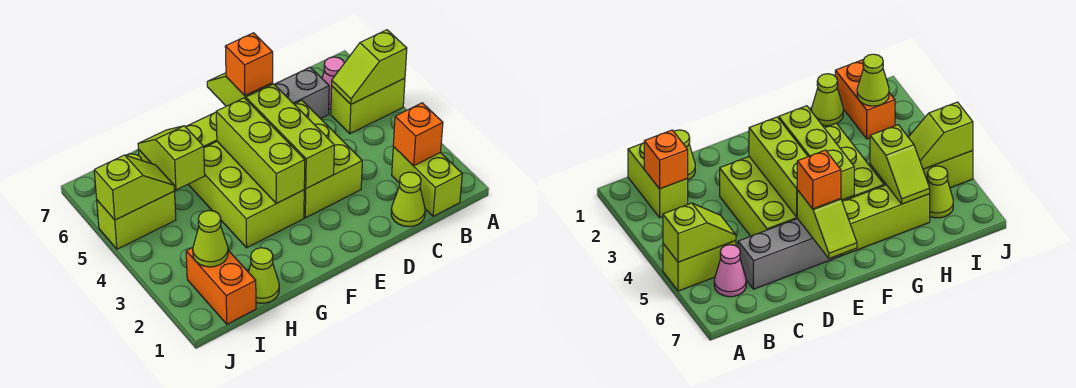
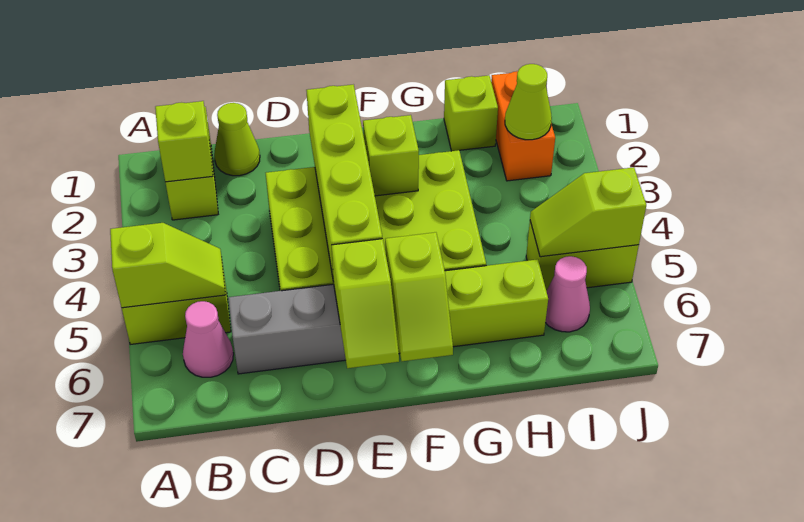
orange 1x1 brick [393,103,443,166] -> lime 1x1 brick [155,101,213,182]
lime 1x3 brick [246,84,334,188] -> lime 1x4 brick [306,85,382,282]
orange 1x1 brick [225,33,273,96] -> none
lime 1x3 brick [216,98,305,203] -> lime 1x1 brick [363,115,419,196]
lime 1x1 cone [248,248,279,303] -> lime 1x1 brick [444,75,498,151]
lime 1x2 slope [138,126,205,190] -> lime 1x2 slope moved to [385,232,453,361]
lime 1x1 cone [927,166,953,218] -> pink 1x1 cone [545,256,590,332]

